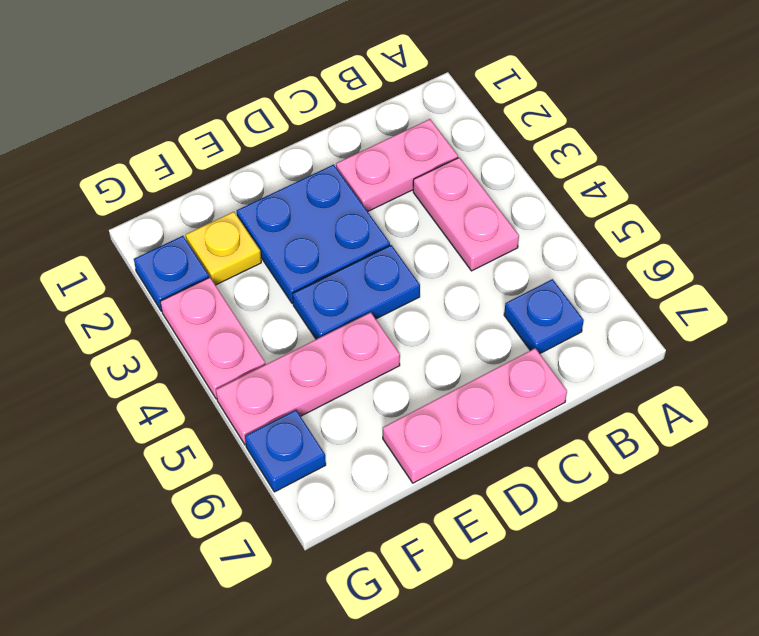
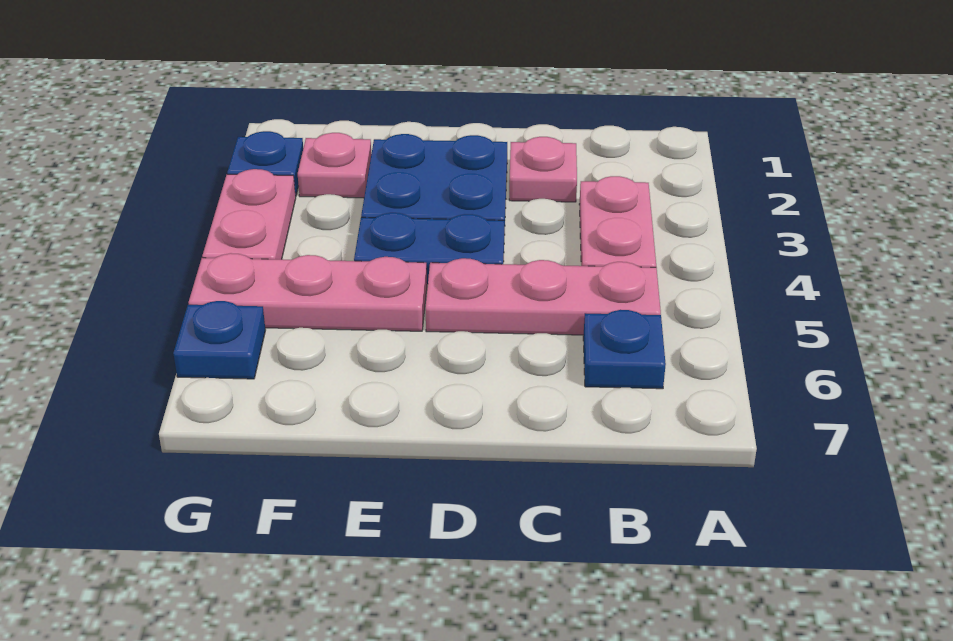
pink 1x2 plate [336,119,458,211] -> pink 1x1 plate [509,137,577,202]
pink 1x3 plate [383,348,567,483] -> pink 1x3 plate moved to [426,258,661,335]
yellow 1x1 plate [186,212,261,285] -> pink 1x1 plate [298,133,371,198]

